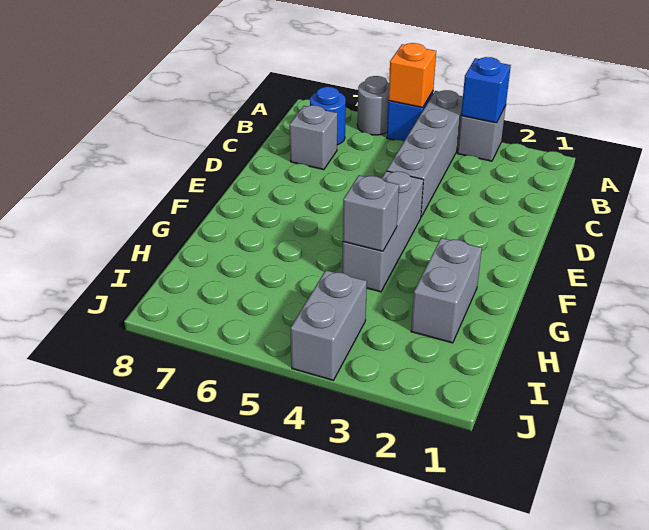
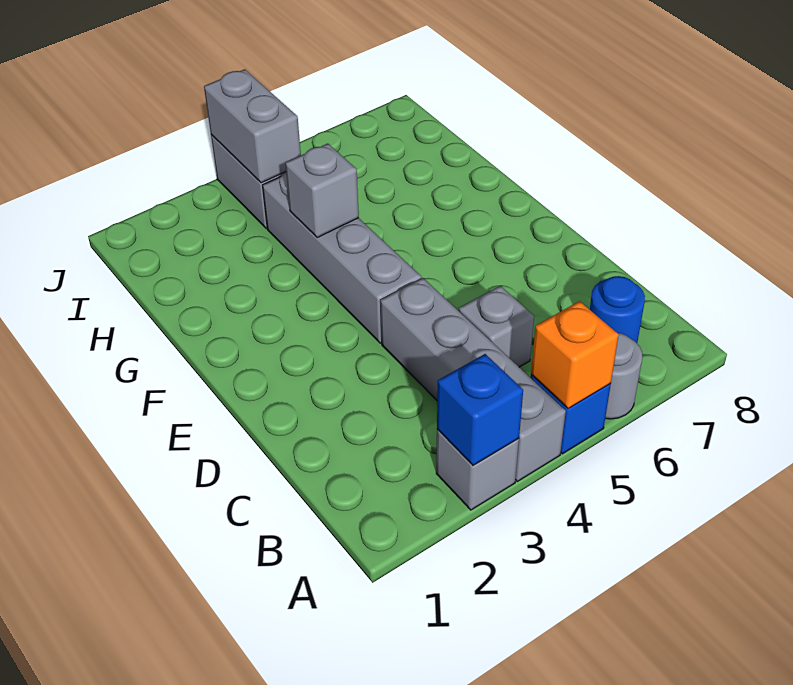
grey 1x1 brick [290,105,337,170] -> grey 1x1 brick moved to [459,286,534,367]
grey 1x3 brick [342,171,423,292] -> grey 1x4 brick [263,172,421,343]
grey 1x2 brick [411,238,482,343] -> grey 1x2 brick moved to [204,69,301,183]

